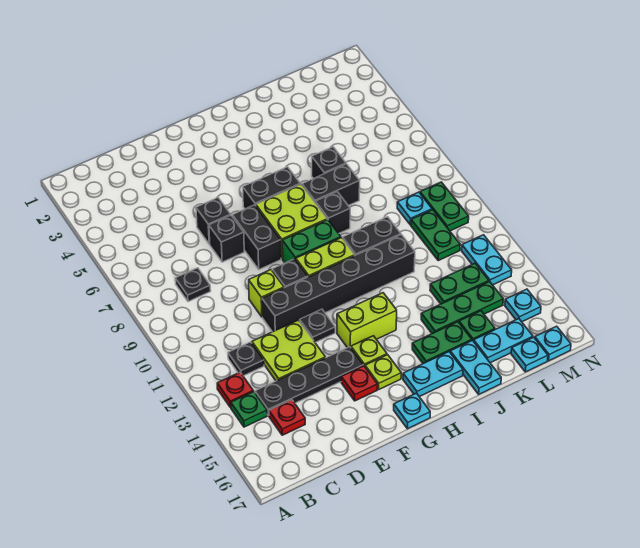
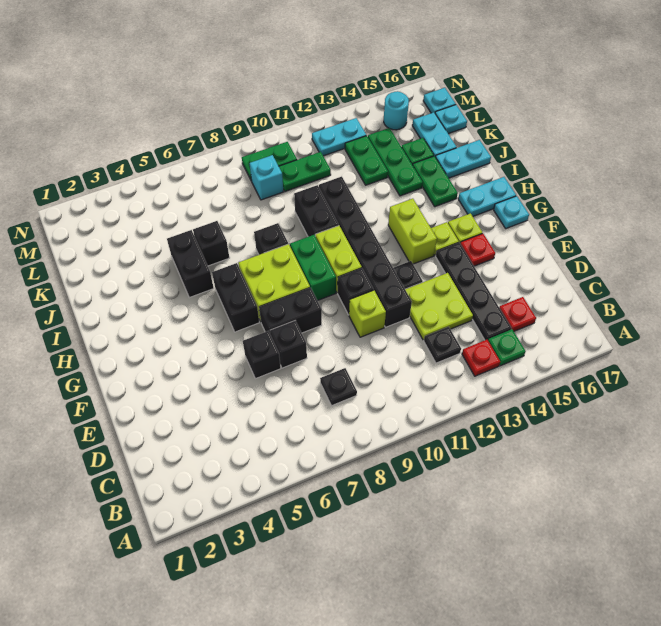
cyan 1x2 plate [403,352,463,397] -> cyan 1x2 plate turned to [458,177,516,216]
black 1x2 brick [302,164,360,206] -> black 1x2 brick moved to [167,230,214,298]
cyan 1x1 plate [397,192,432,225] -> cyan 1x1 brick [250,155,283,200]
cyan 1x1 plate [505,289,541,322] -> cyan 1x1 round brick [384,91,409,130]

